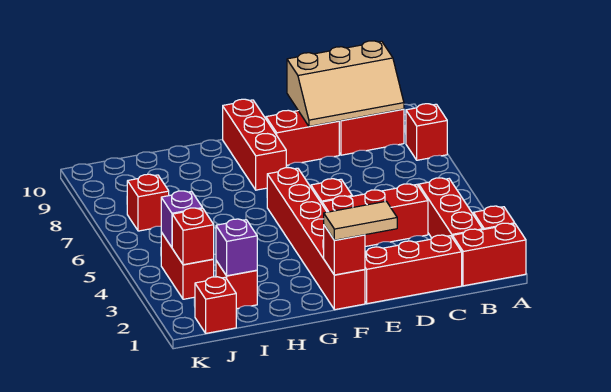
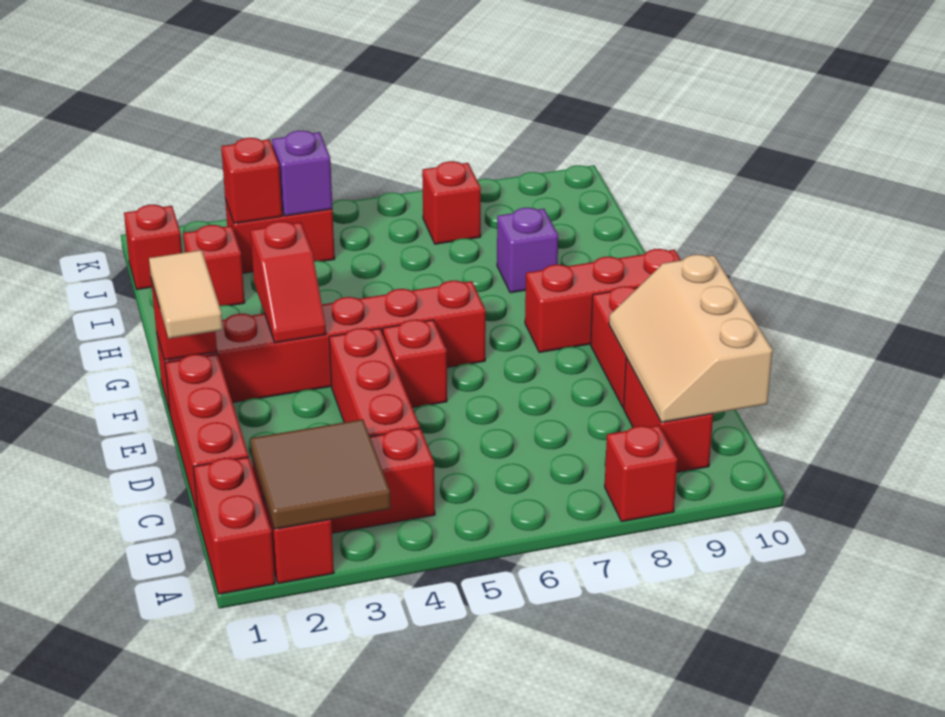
none -> brown 2x2 tile [250,419,391,529]
none -> red 1x2 slope [250,221,326,343]
purple 1x1 brick [216,219,257,276] -> purple 1x1 brick moved to [497,208,558,293]

